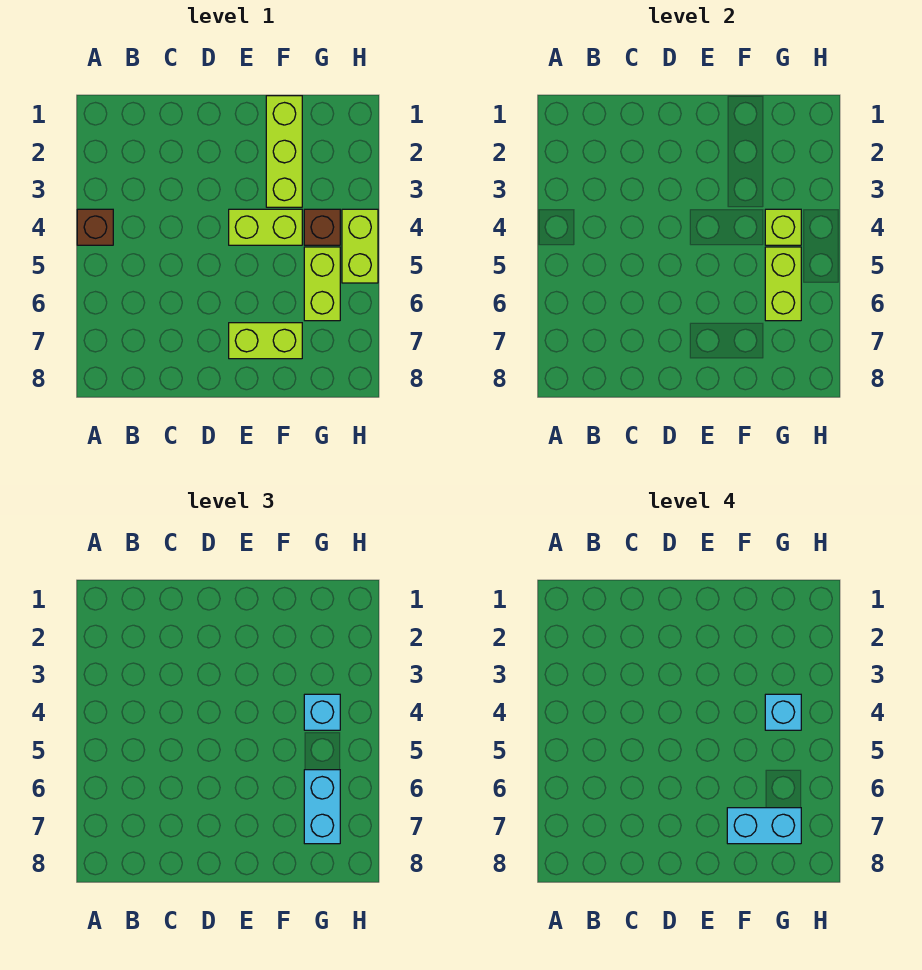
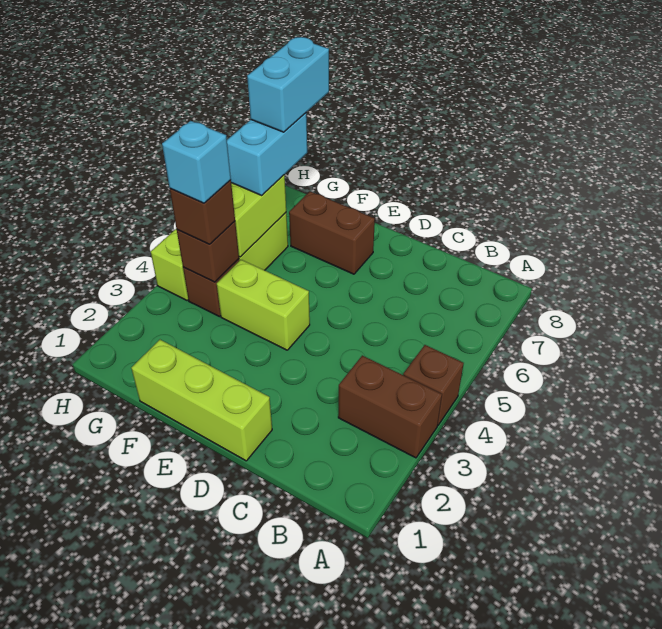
none -> brown 1x2 brick [338,356,442,458]
lime 1x2 brick [229,323,302,359] -> brown 1x2 brick [289,192,375,274]
lime 1x3 brick [266,96,302,207] -> lime 1x3 brick turned to [131,340,272,461]
cyan 1x2 brick [727,808,801,844] -> cyan 1x2 brick turned to [247,37,329,132]
lime 1x1 brick [765,209,801,245] -> brown 1x1 brick [177,221,239,282]
cyan 1x1 brick [304,694,340,730] -> brown 1x1 brick [170,180,235,244]

